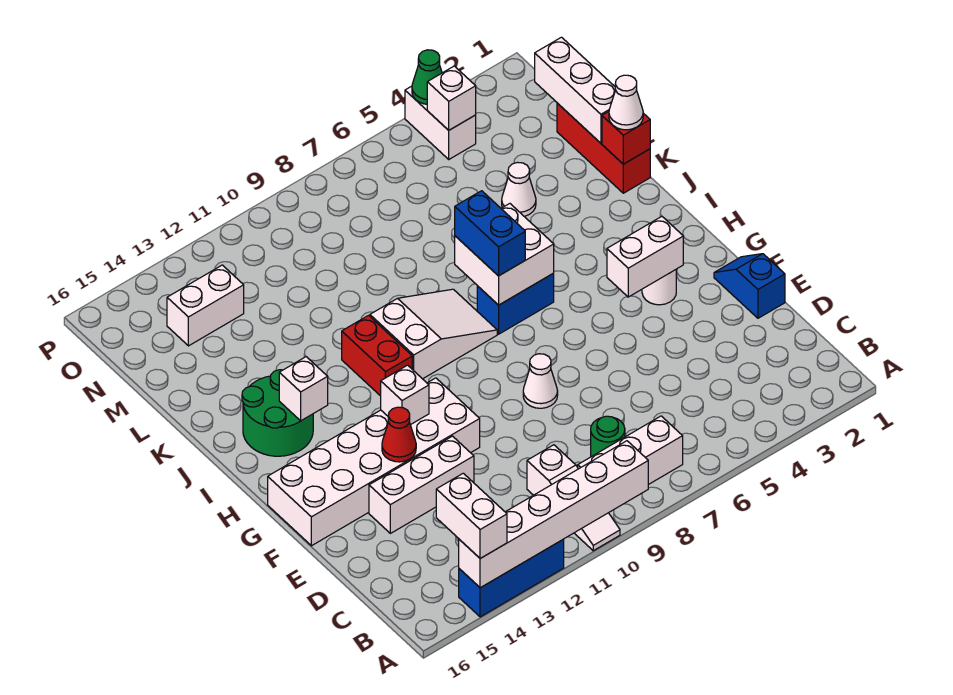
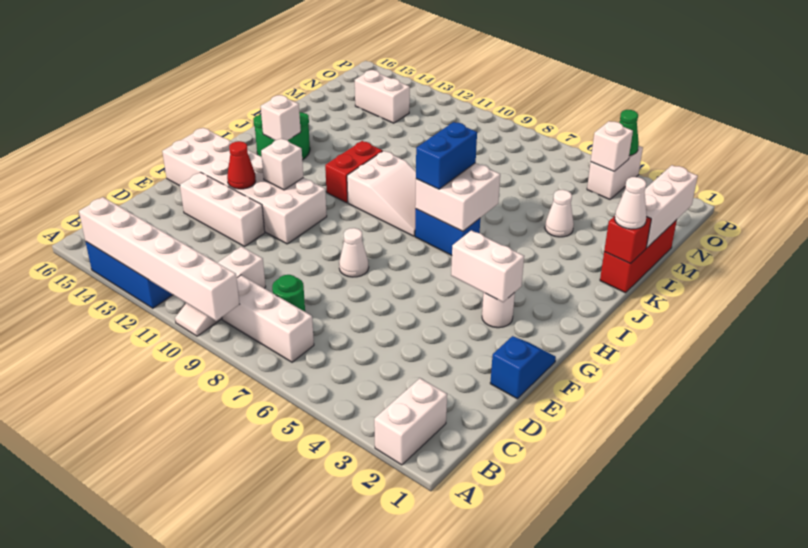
white 1x2 brick [436,473,507,559] -> white 1x2 brick moved to [374,378,447,465]

